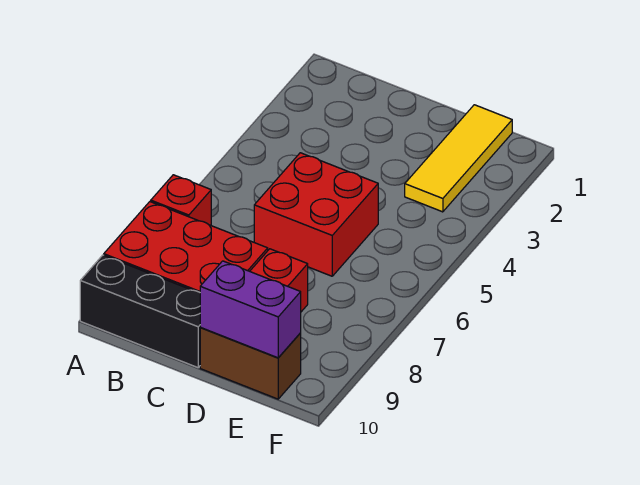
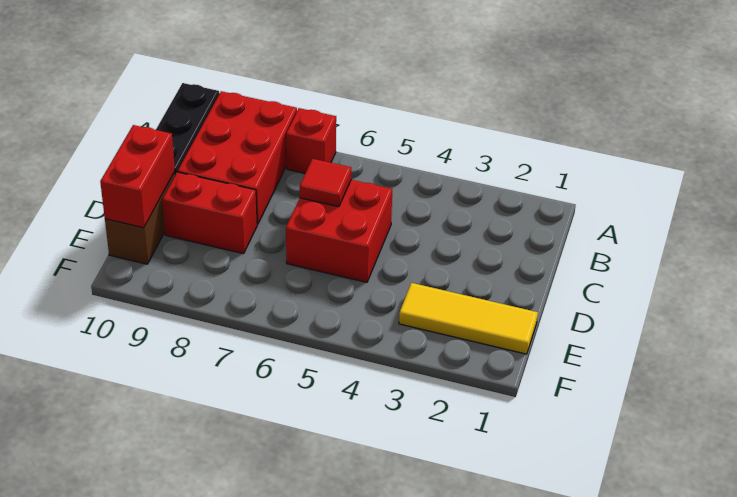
none -> red 1x1 tile [299,159,351,207]
purple 1x2 brick [200,261,301,358] -> red 1x2 brick [100,125,175,228]

